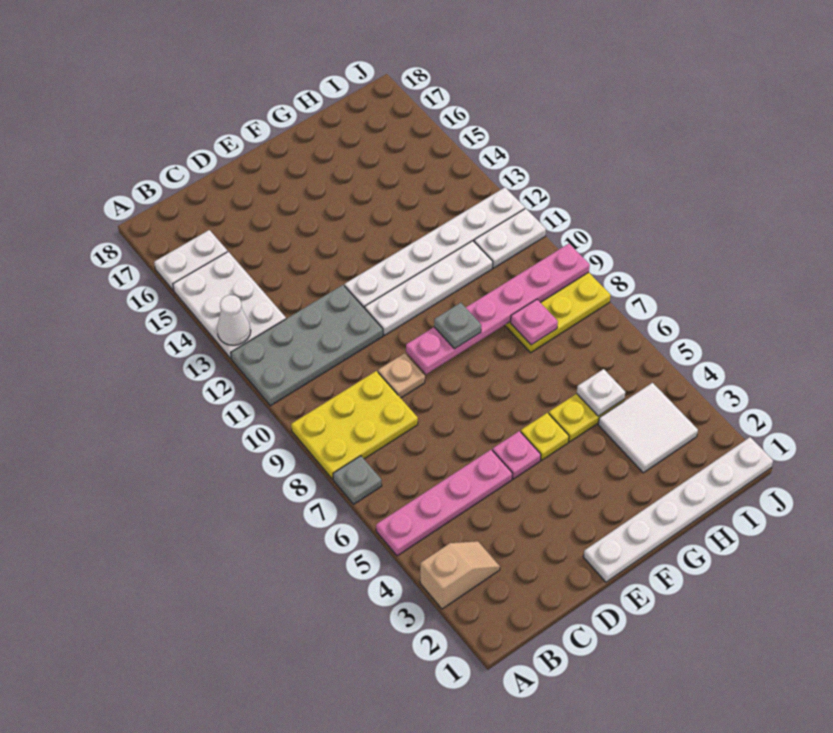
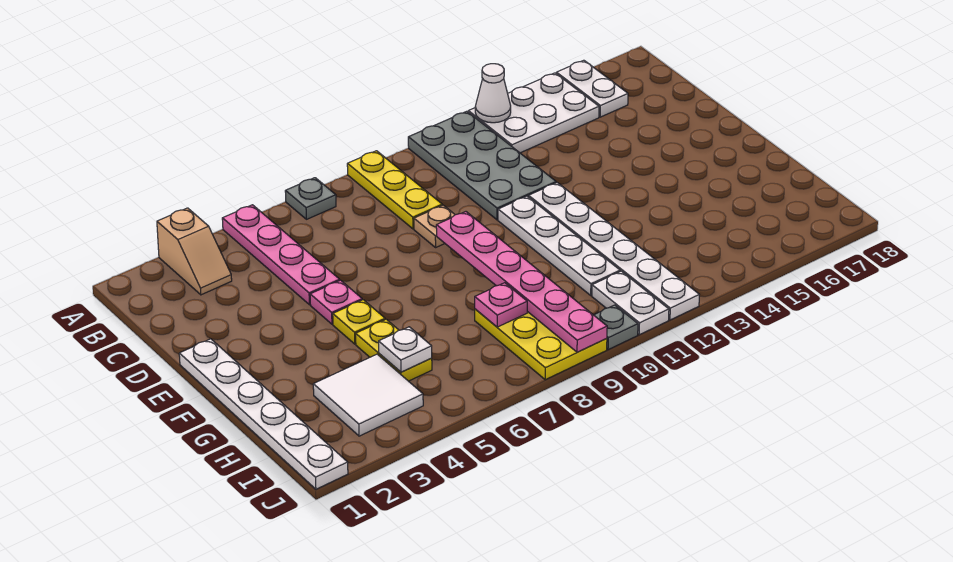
yellow 2x3 plate [291,371,418,479] -> yellow 1x3 plate [347,151,442,229]
grey 1x1 plate [434,303,481,349] -> grey 1x1 plate moved to [594,305,638,350]

